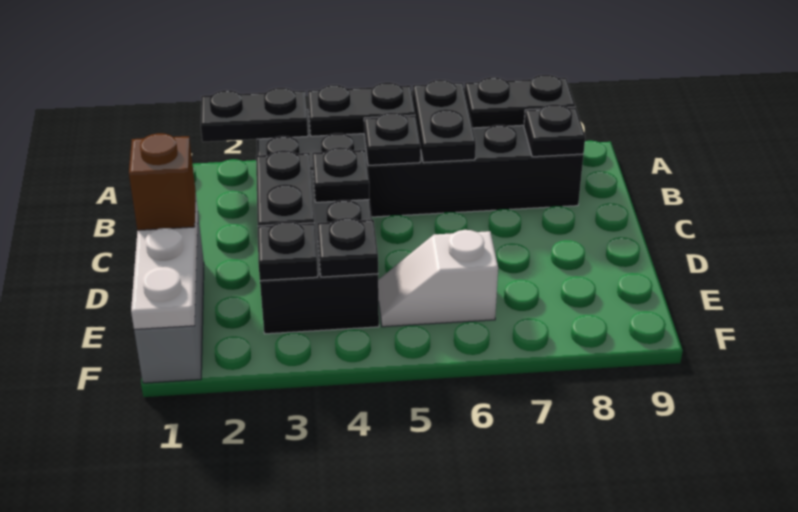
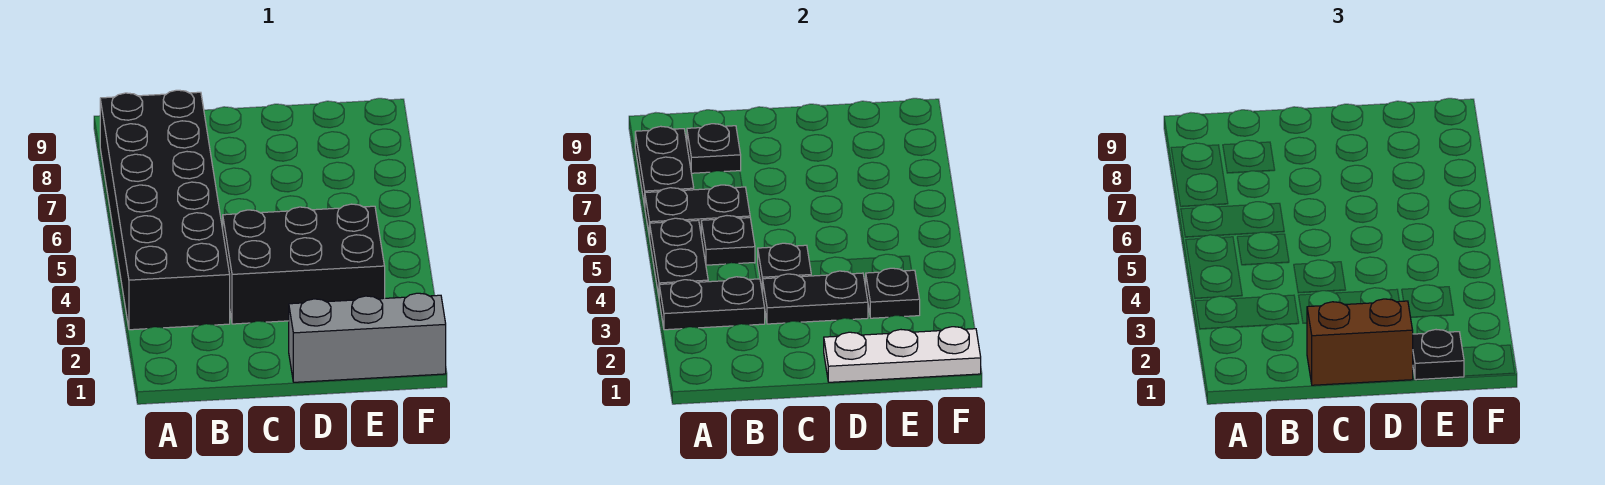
black 1x2 plate [201,88,308,142] -> black 1x2 plate turned to [659,277,765,330]
brown 1x1 brick [129,133,196,230] -> brown 1x2 brick [1307,299,1413,385]
black 1x1 plate [317,218,378,277] -> black 1x1 plate moved to [1413,330,1464,380]
white 1x2 slope [378,230,498,327] -> none

